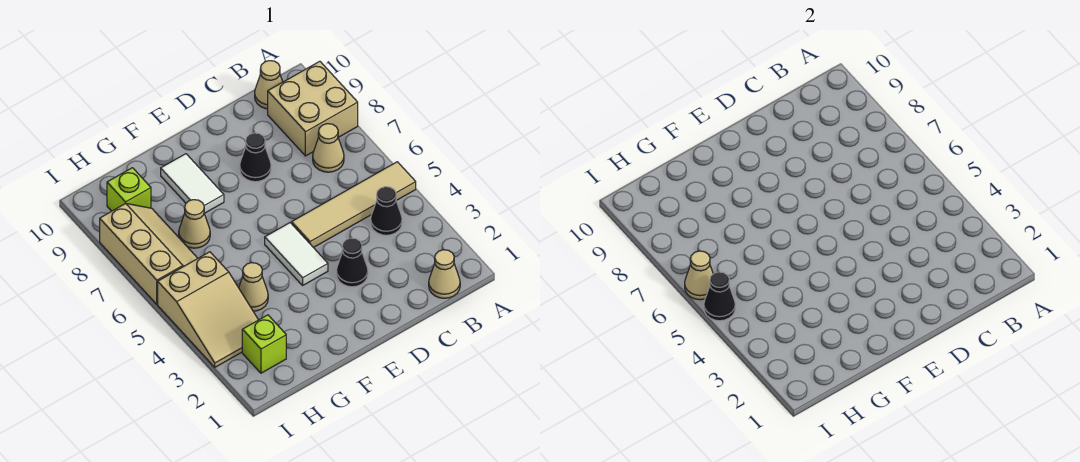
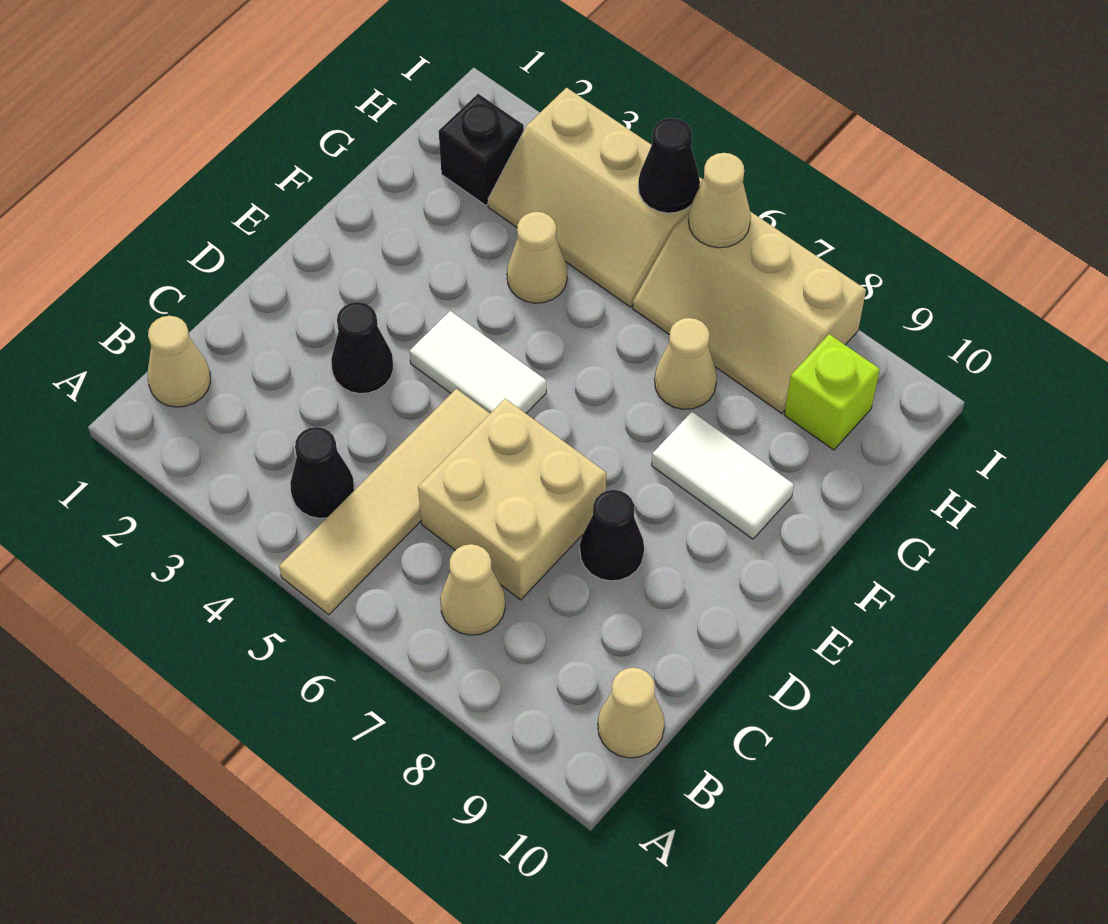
tan 2x2 brick [268,61,358,156] -> tan 2x2 brick moved to [418,399,606,600]
lime 1x1 brick [242,315,286,373] -> black 1x1 brick [439,94,524,205]
tan 2x3 slope [158,252,258,367] -> tan 2x3 slope turned to [488,88,703,307]

